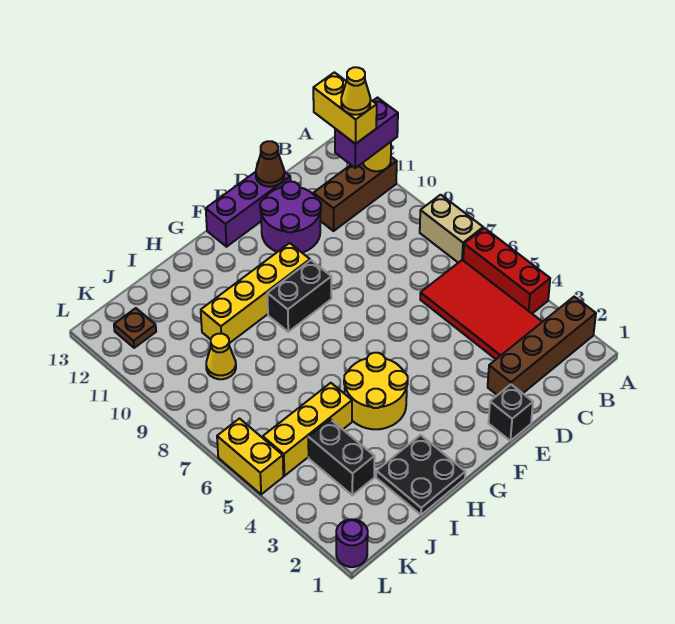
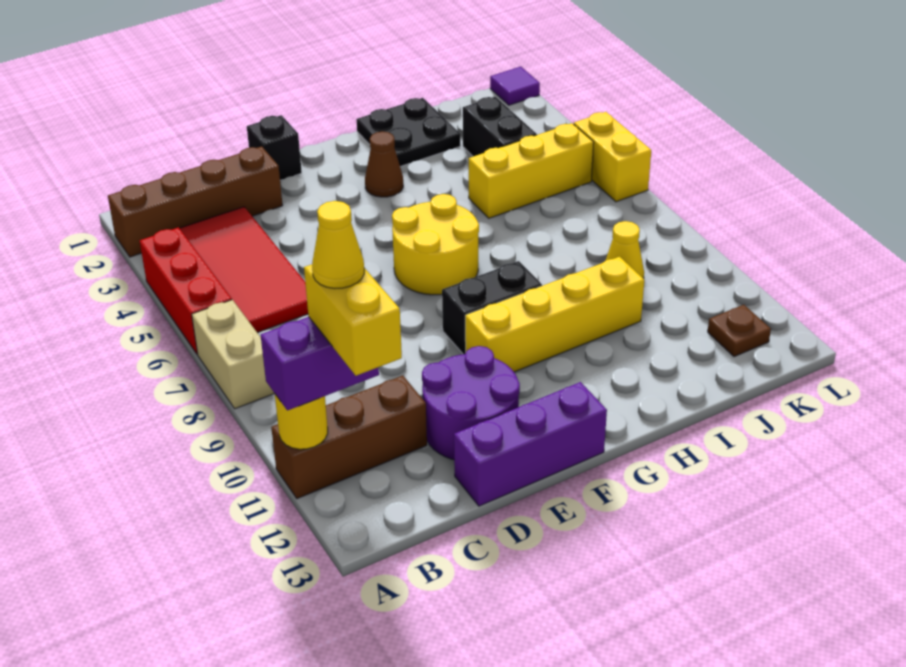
brown 1x1 cone [256,141,284,187] -> brown 1x1 cone moved to [365,131,403,197]
yellow 2x2 round brick [344,353,408,429] -> yellow 2x2 round brick moved to [392,194,479,295]
purple 1x1 round brick [336,519,368,567] -> purple 1x1 tile [490,67,540,105]

